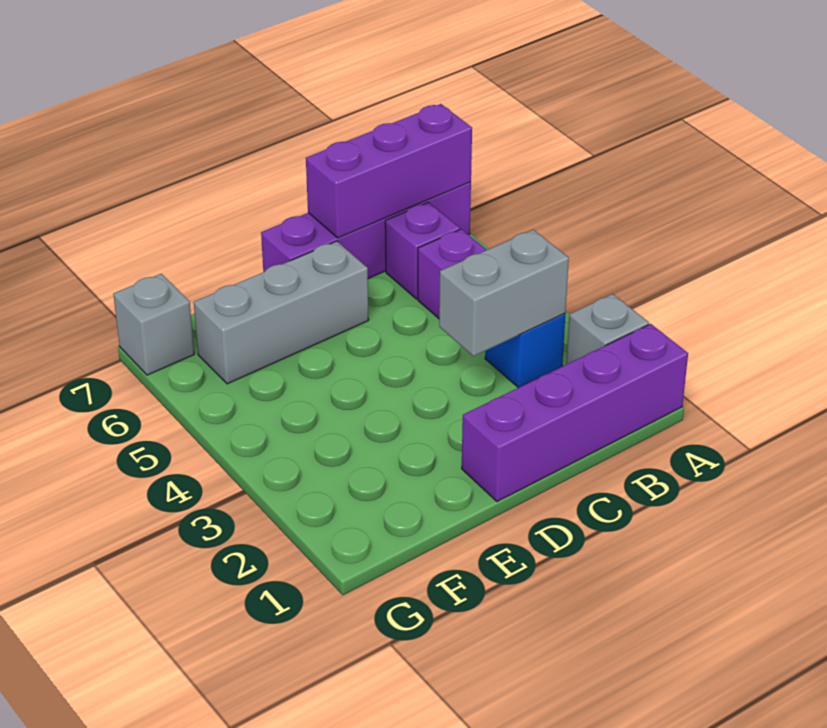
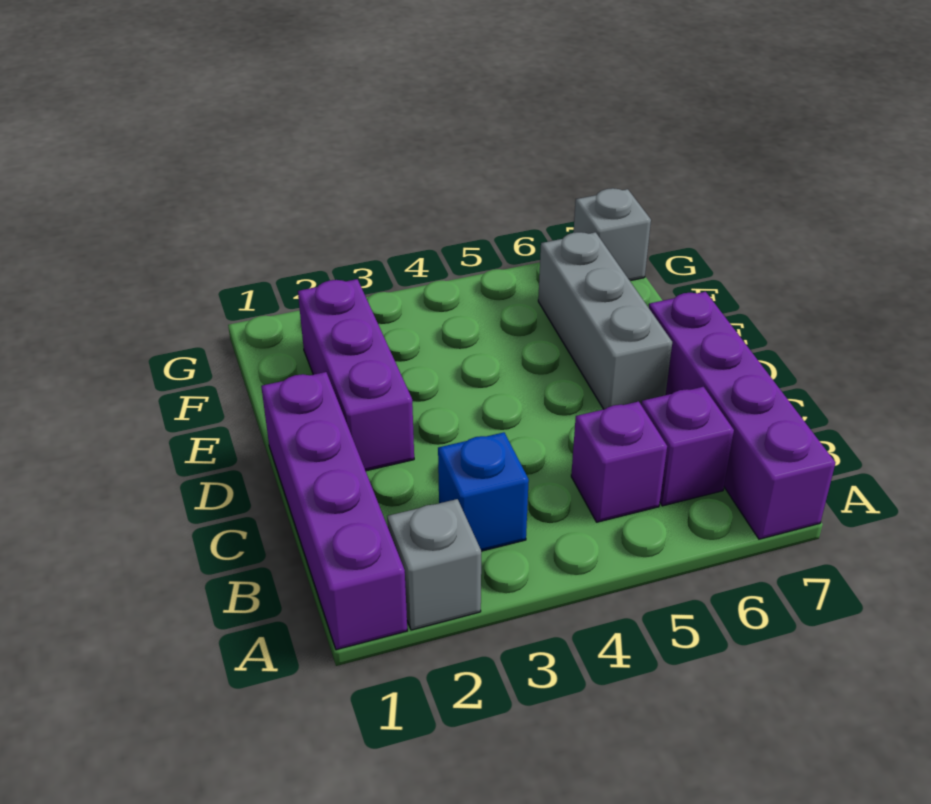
purple 1x3 brick [306,104,472,238] -> purple 1x3 brick moved to [298,279,414,471]
grey 1x2 brick [439,230,569,356] -> none

